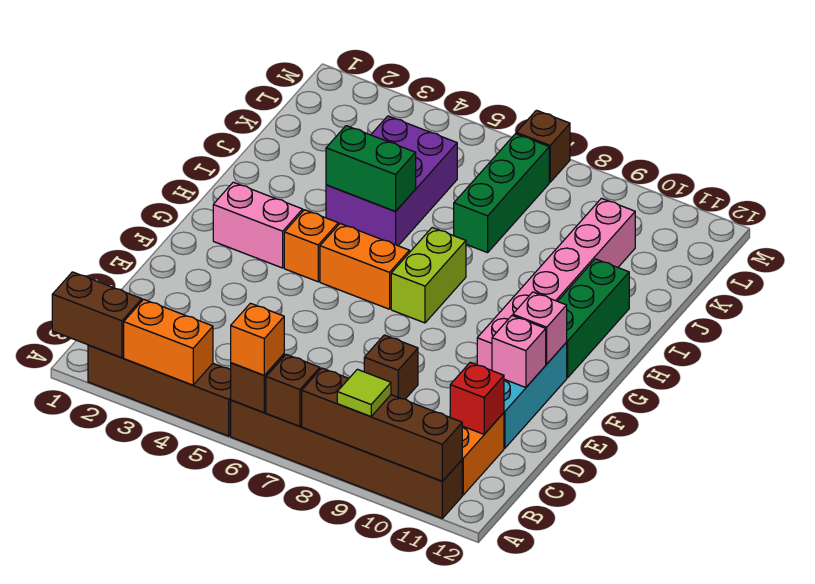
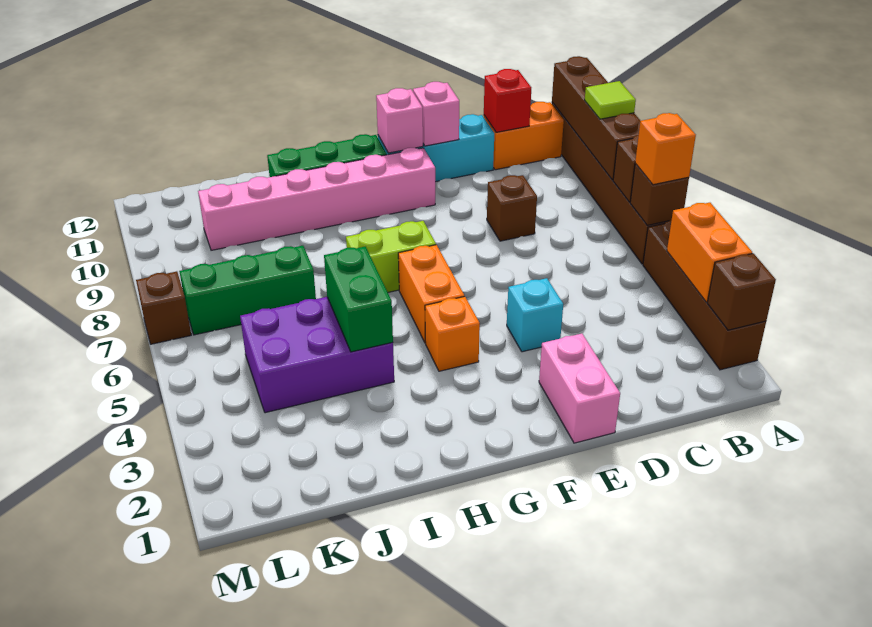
brown 1x2 brick [52,272,142,358] -> brown 1x1 brick [707,253,776,330]
none -> cyan 1x1 brick [507,278,563,352]
pink 1x2 brick [213,182,303,268] -> pink 1x2 brick moved to [539,334,620,443]

